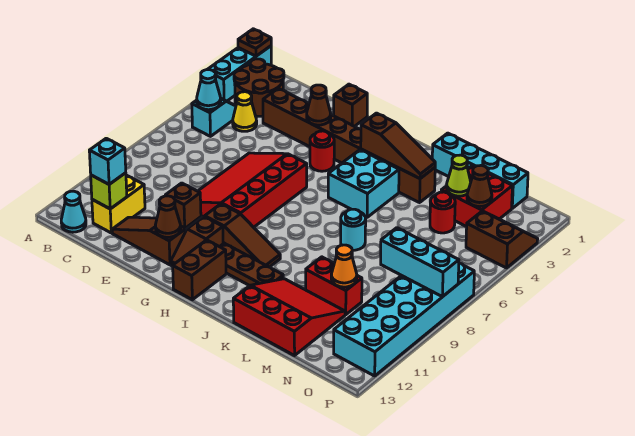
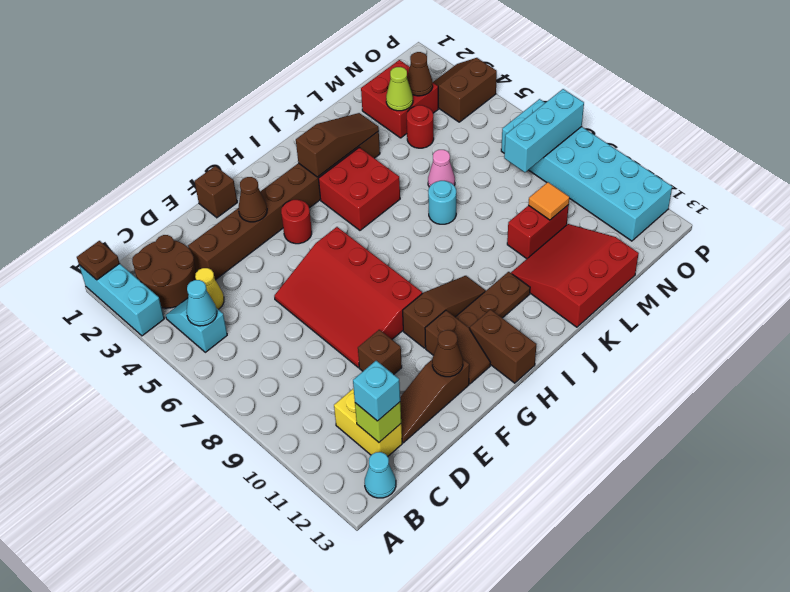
cyan 2x2 brick [328,150,399,217] -> red 2x2 brick [318,147,400,230]
cyan 1x4 brick [432,133,528,208] -> none
none -> pink 1x1 cone [428,150,455,187]
orange 1x1 cone [331,245,357,287] -> orange 1x1 tile [528,182,569,220]

